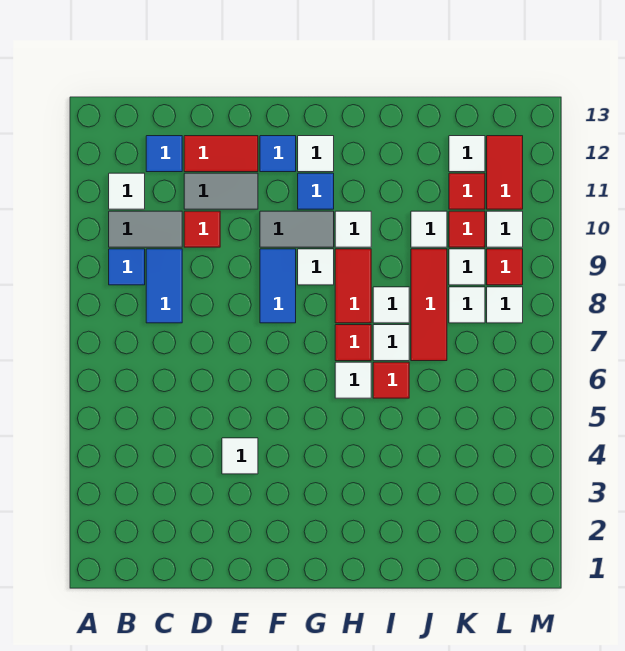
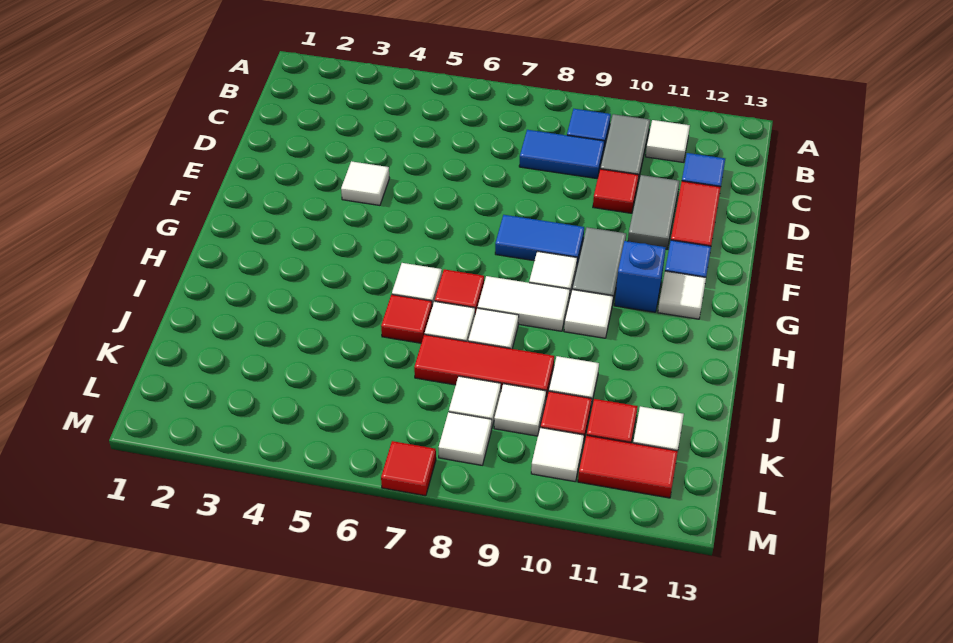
blue 1x1 tile [298,173,334,209] -> blue 1x1 brick [615,241,666,312]
red 1x2 tile [335,249,371,323] -> white 1x2 tile [478,276,570,331]
red 1x1 tile [487,249,523,285] -> red 1x1 tile moved to [381,441,436,496]

